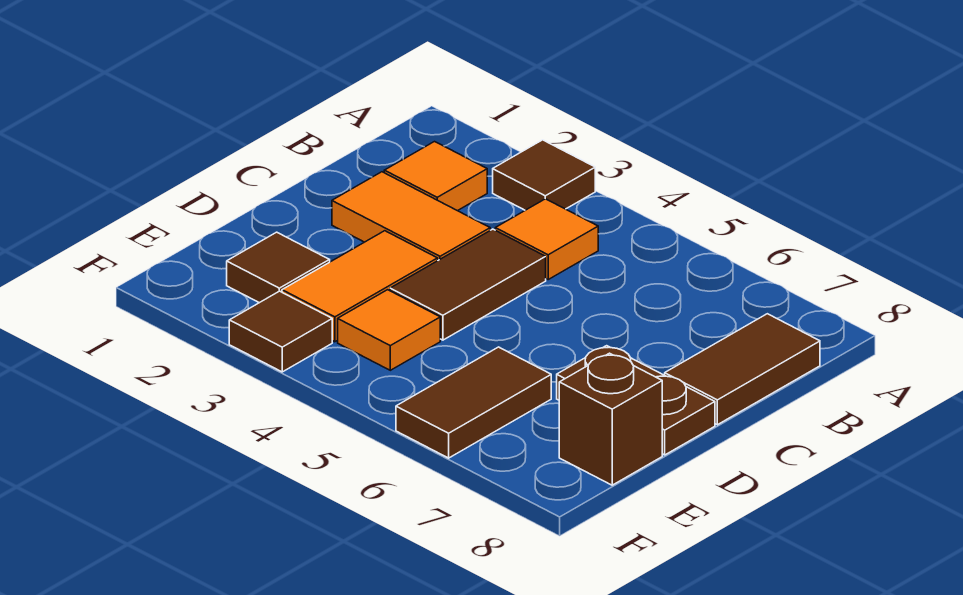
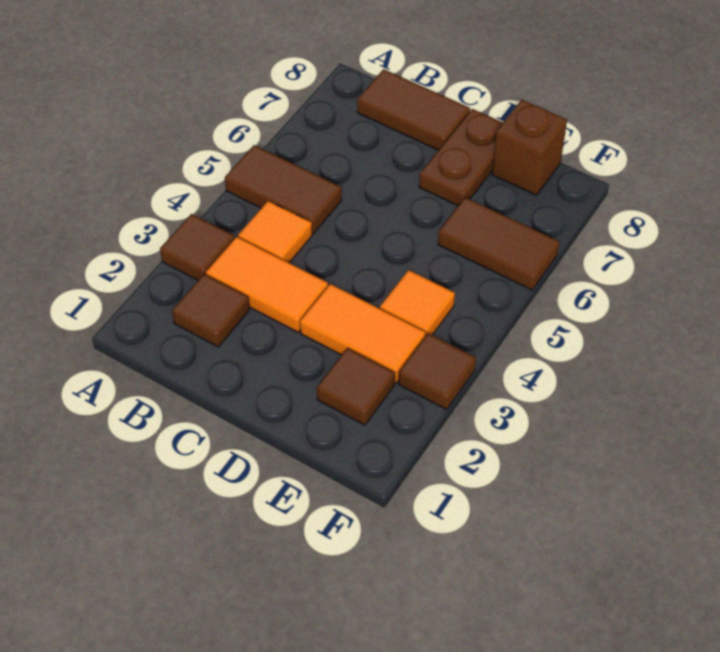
orange 1x1 tile [384,142,487,211] -> brown 1x1 tile [172,274,250,347]
orange 1x2 tile [332,172,490,260] -> orange 1x2 tile turned to [206,237,328,332]
brown 1x2 tile [390,229,546,340] -> brown 1x2 tile moved to [225,145,342,234]

